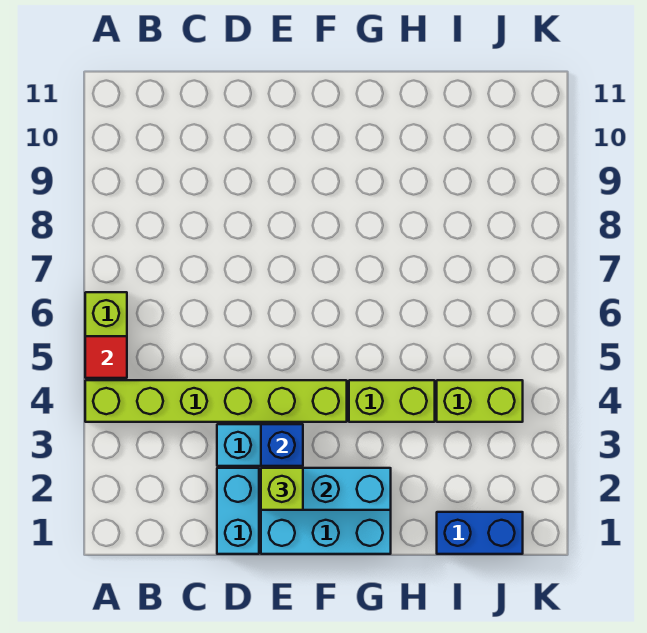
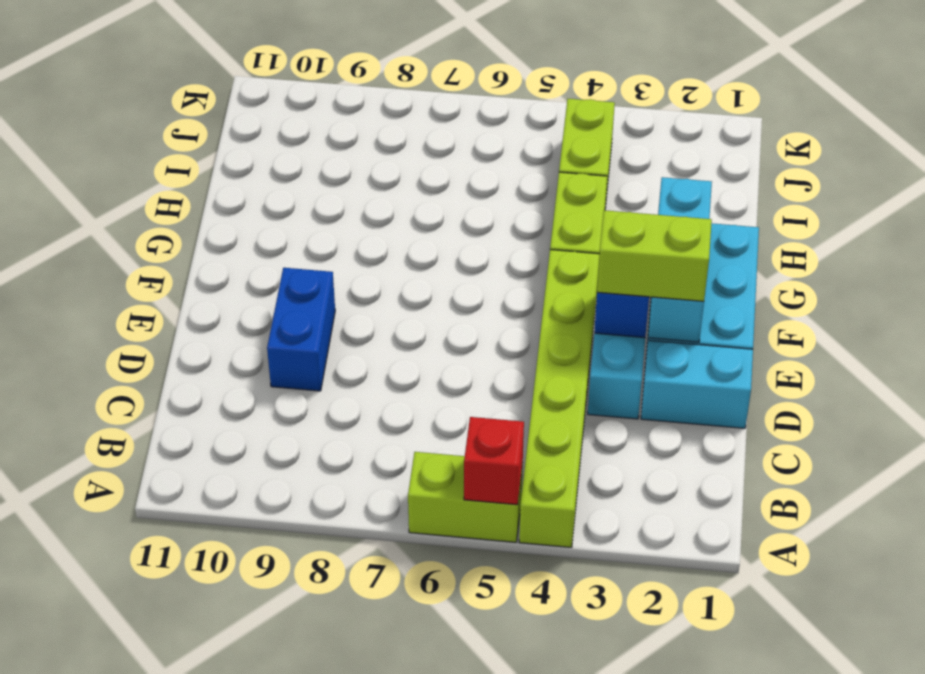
red 1x1 tile [85,336,127,378] -> red 1x1 brick [464,417,524,505]
lime 1x1 brick [261,468,303,510] -> lime 1x2 brick [597,210,712,301]
blue 1x2 brick [437,512,523,554] -> blue 1x2 brick moved to [267,268,335,391]

